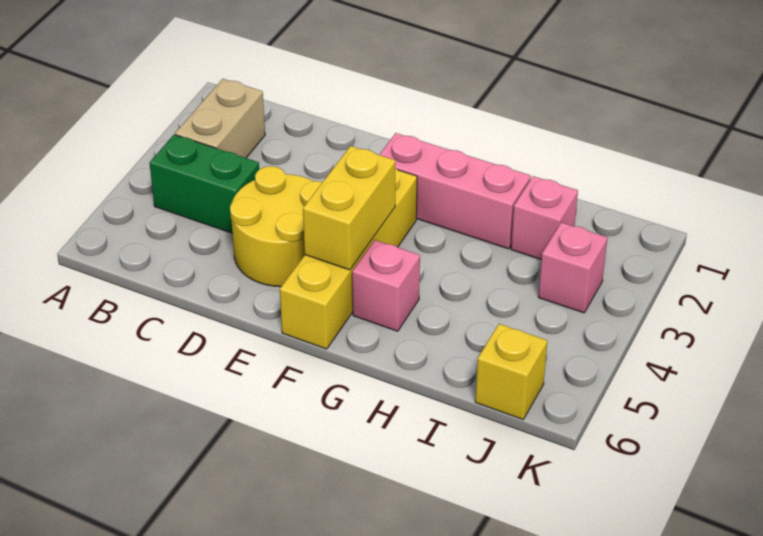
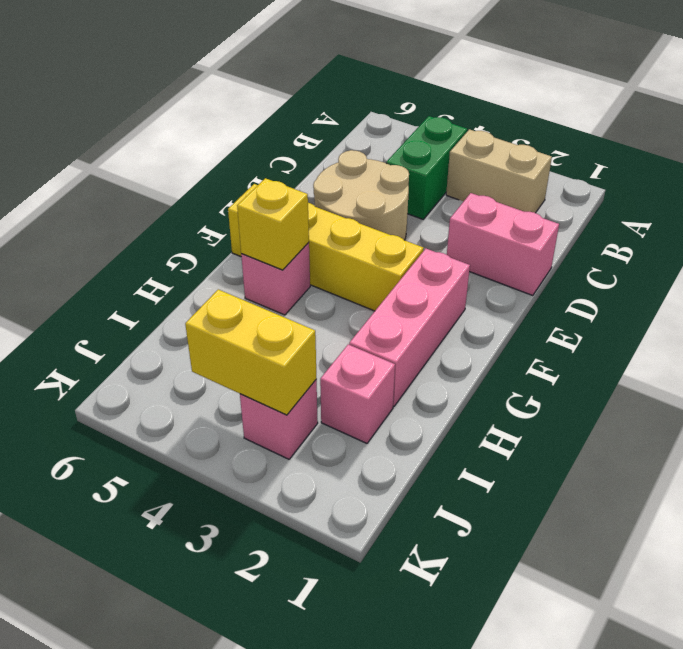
none -> pink 1x2 brick [447,193,559,296]
yellow 2x2 round brick [230,166,322,287] -> tan 2x2 round brick [313,150,409,240]
yellow 1x2 brick [303,146,396,270] -> yellow 1x2 brick moved to [185,290,317,415]
yellow 1x1 brick [475,324,547,419] -> yellow 1x1 brick moved to [237,178,309,270]

